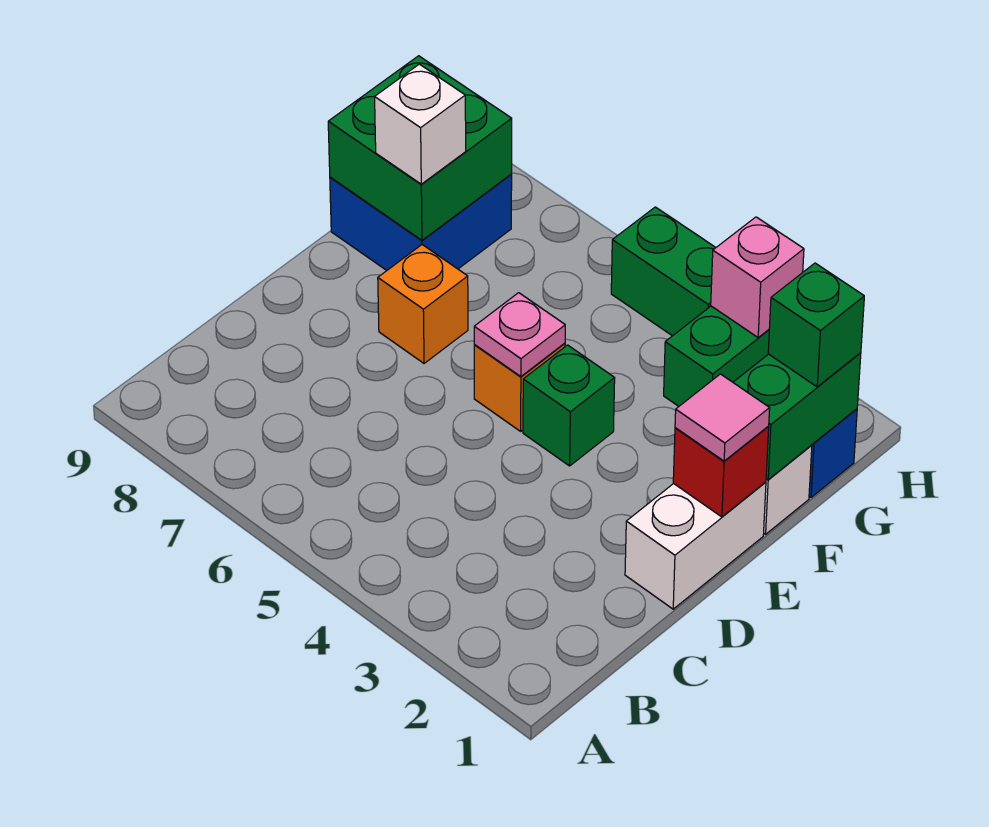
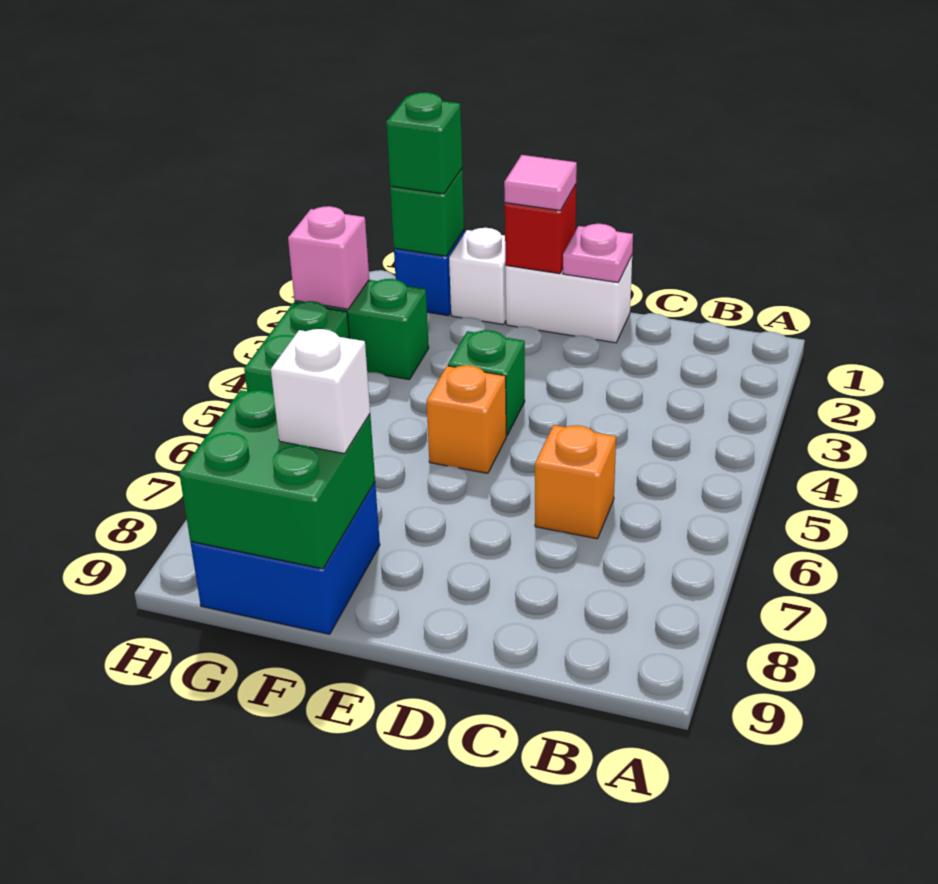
pink 1x1 plate [474,293,565,377] -> pink 1x1 plate moved to [563,224,633,282]
orange 1x1 brick [378,245,468,363] -> orange 1x1 brick moved to [535,425,616,539]
green 1x2 brick [733,353,861,479] -> green 1x1 brick [390,169,464,256]

